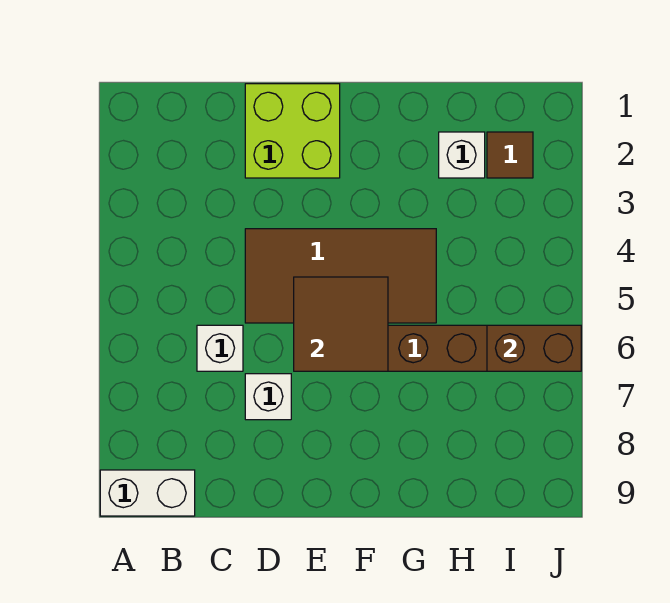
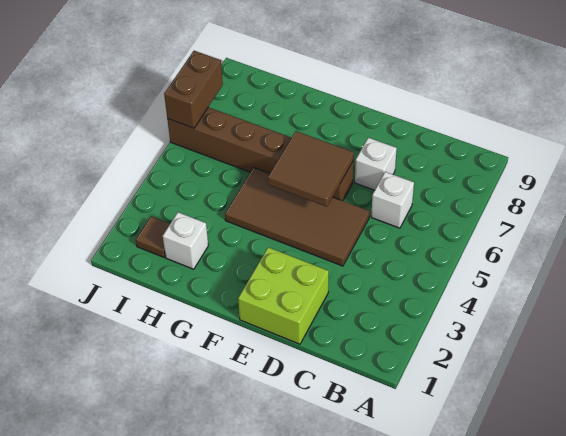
white 1x2 brick [100,470,195,516] -> none
brown 1x2 brick [487,325,581,371] -> brown 1x2 brick turned to [164,51,223,128]

